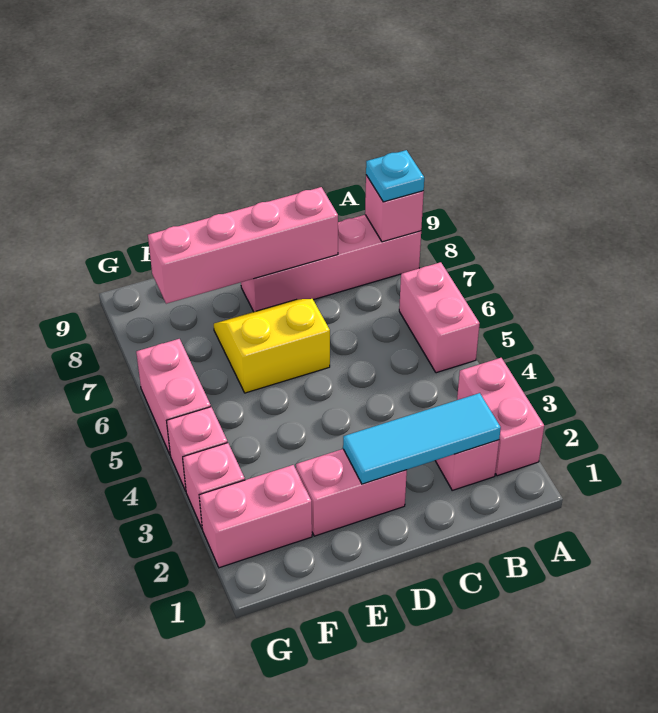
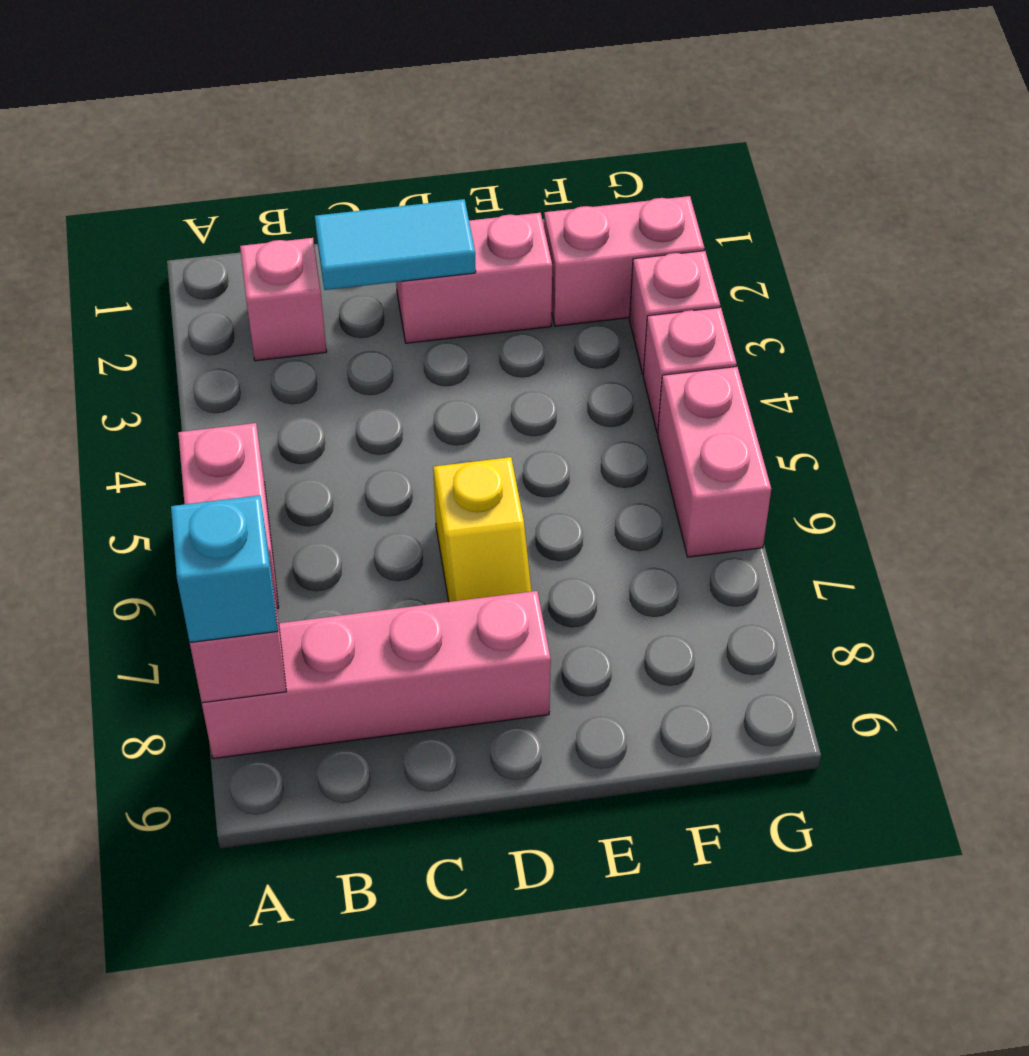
pink 1x2 brick [457,358,544,476] -> none
cyan 1x1 plate [366,150,424,202] -> cyan 1x1 brick [171,495,278,642]
cyan 1x3 tile [343,393,501,484] -> cyan 1x2 tile [315,199,476,290]
pink 1x4 brick [148,187,338,304] -> none
yellow 2x2 slope [214,299,330,393] -> yellow 1x2 slope [433,457,531,602]

